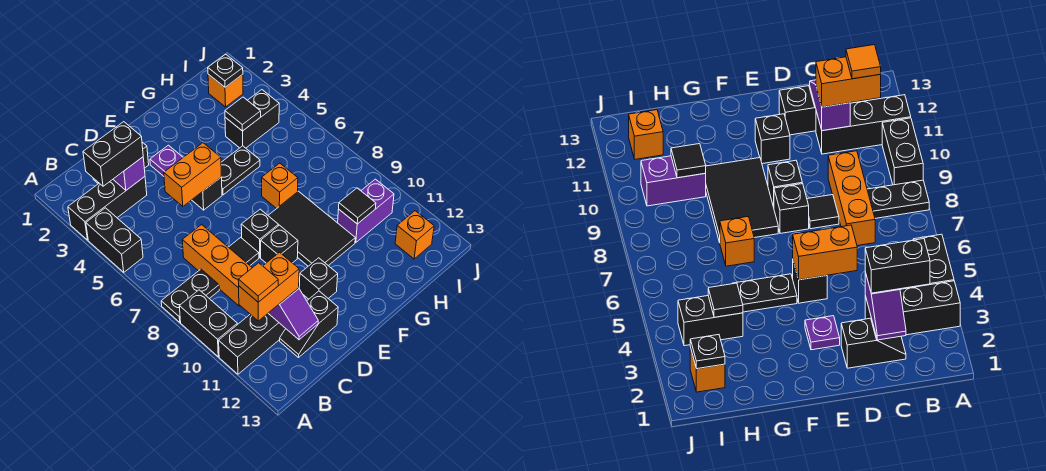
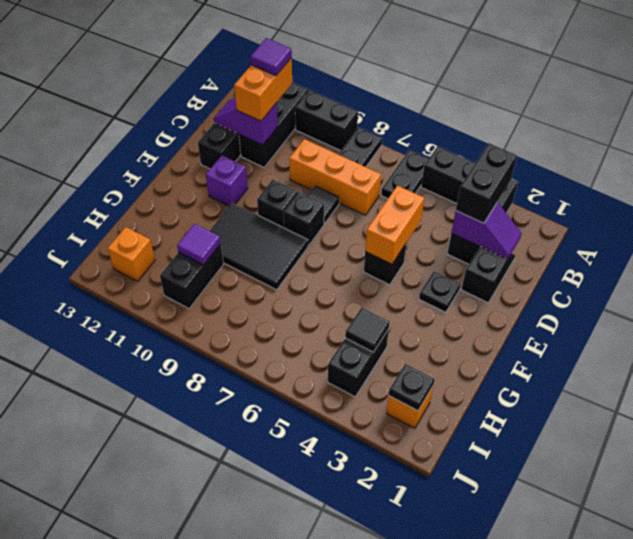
orange 1x1 tile [238,263,278,302] -> purple 1x1 tile [250,38,292,76]
purple 1x1 plate [150,145,183,176] -> black 1x1 plate [419,271,461,312]
black 1x1 brick [299,258,338,299] -> purple 1x1 brick [206,155,248,206]
black 1x2 plate [221,146,260,195] -> black 1x2 plate moved to [381,150,429,199]
orange 1x1 brick [262,163,298,209] -> none
purple 1x2 brick [338,179,394,243] -> black 1x2 brick [160,244,224,309]
black 1x1 tile [339,188,376,224] -> purple 1x1 tile [177,224,221,265]

